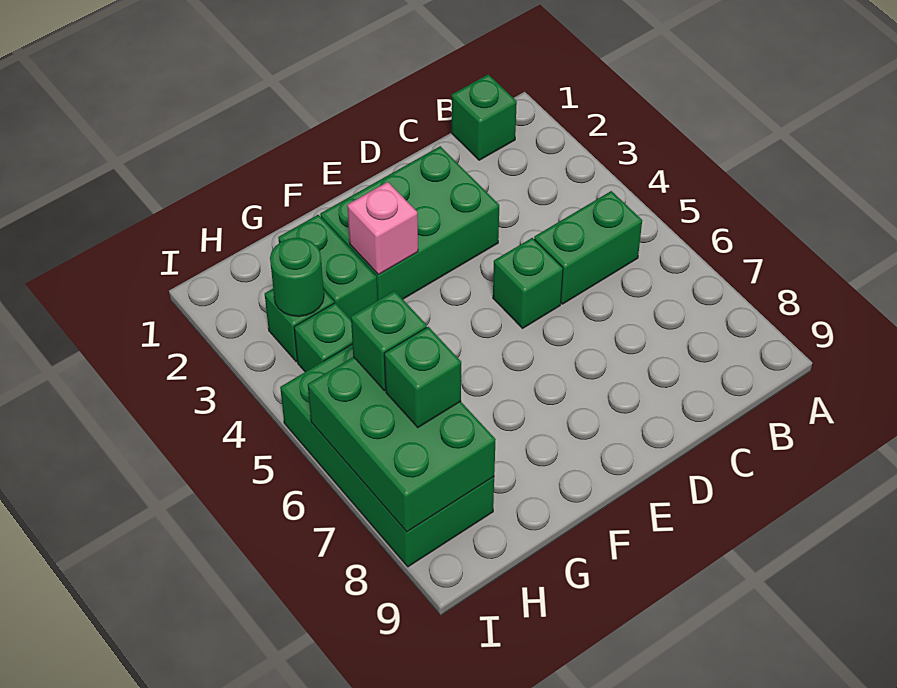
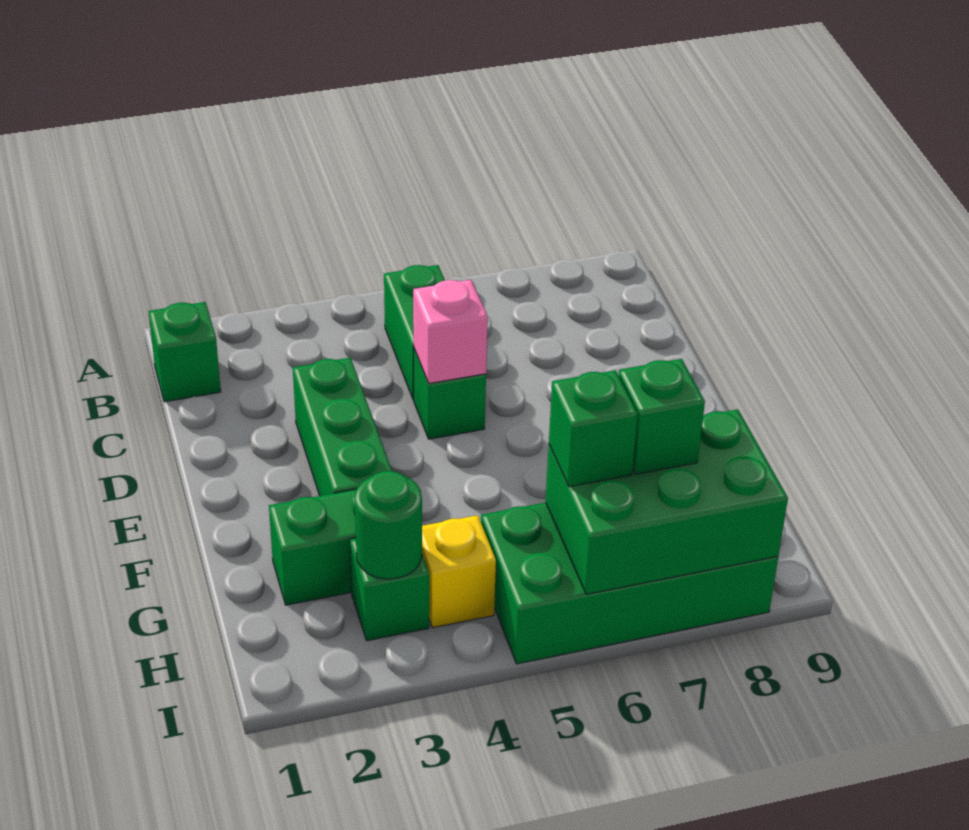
green 2x3 brick [320,146,499,301] -> green 1x3 brick [293,358,392,496]
pink 1x1 brick [347,182,418,275] -> pink 1x1 brick moved to [413,280,488,384]
green 1x1 brick [294,303,352,372] -> yellow 1x1 brick [422,515,496,628]

